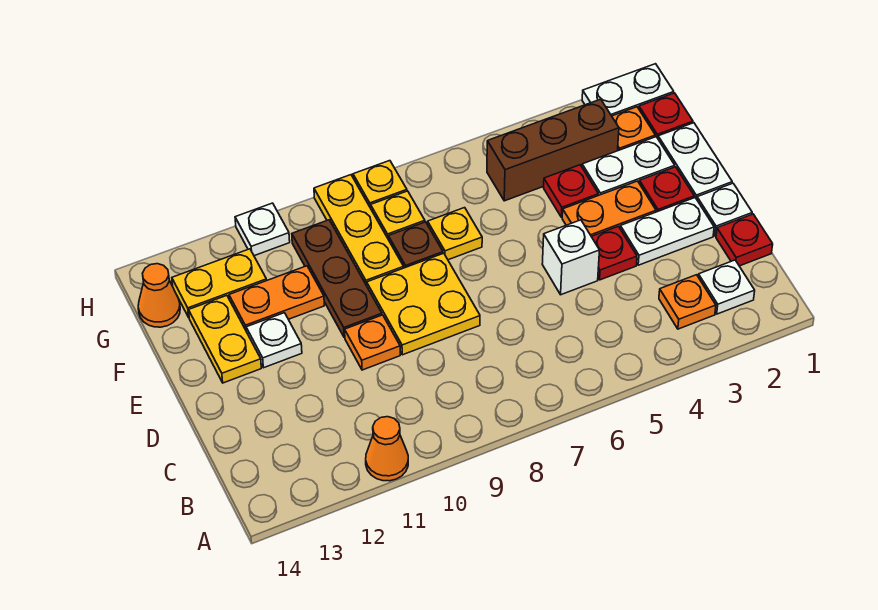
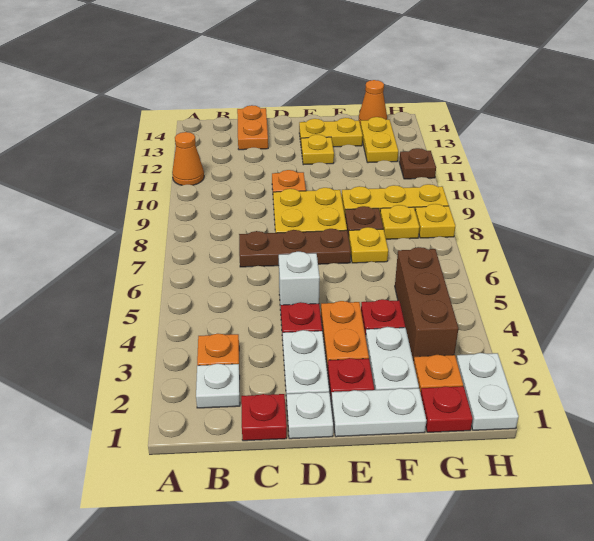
brown 1x3 plate [292,220,382,337] -> brown 1x3 plate moved to [239,229,351,267]
white 1x1 plate [246,313,302,368] -> yellow 1x1 plate [301,135,334,165]
orange 1x2 plate [229,266,324,330] -> orange 1x2 plate moved to [237,105,268,150]
white 1x1 plate [235,203,290,256] -> brown 1x1 plate [399,148,436,179]

